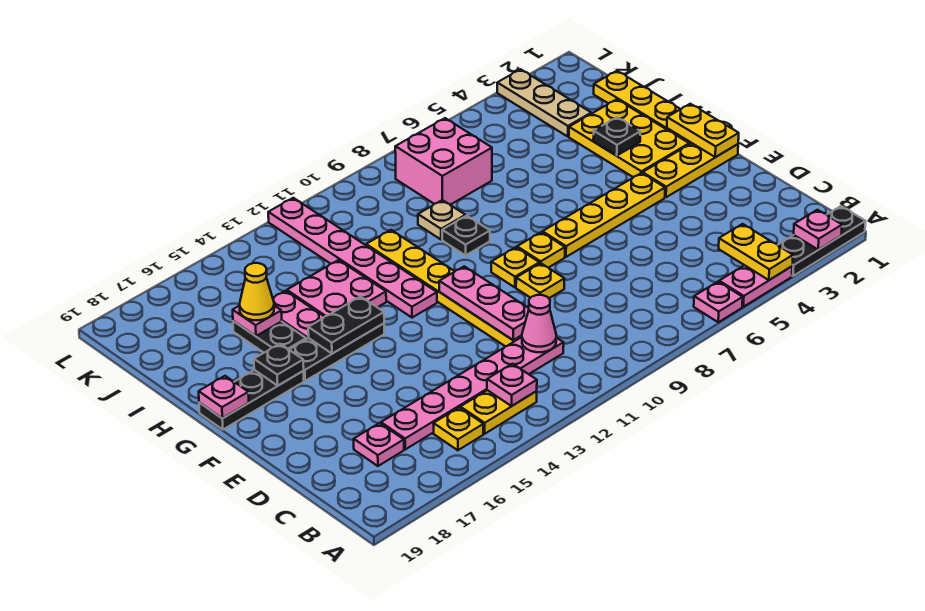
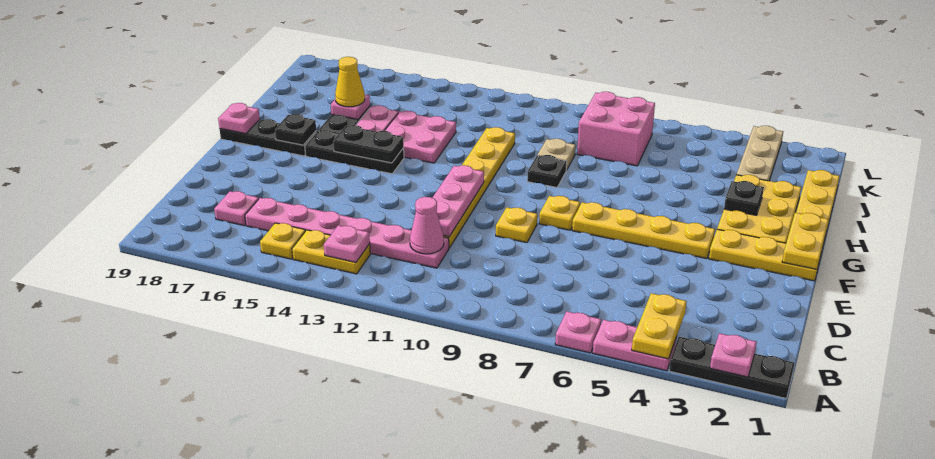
yellow 1x1 plate [491,247,539,287] -> none
pink 1x6 plate [268,198,437,318] -> none

